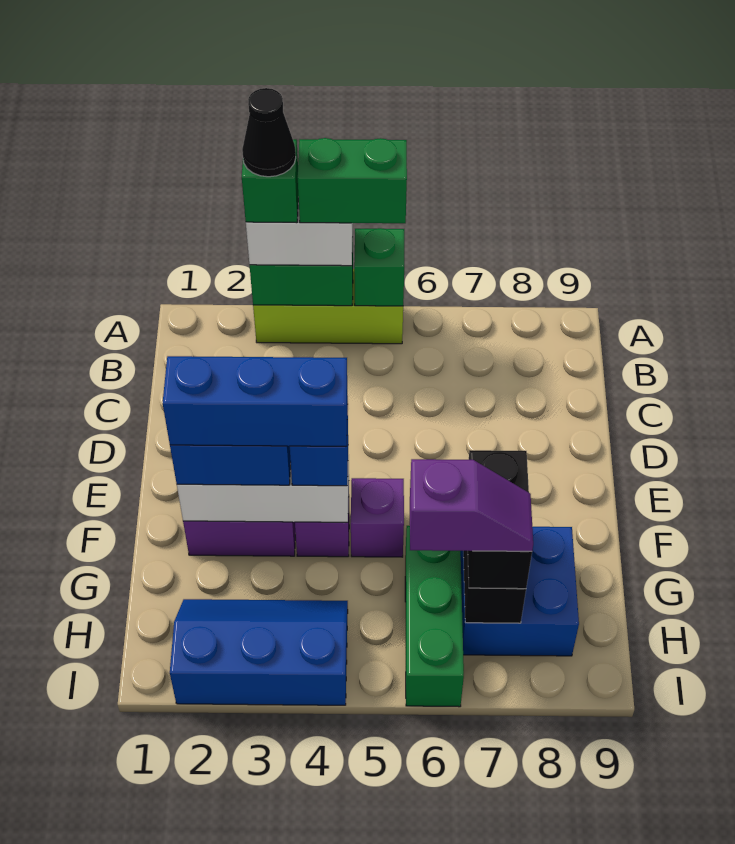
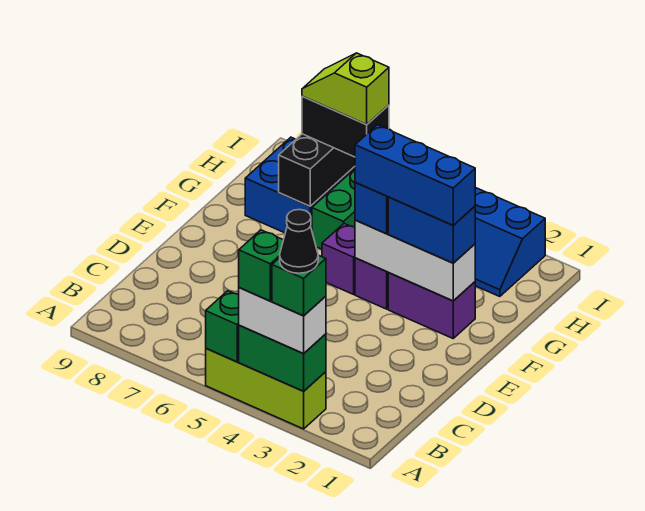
green 1x2 brick [298,138,407,223] -> green 1x1 brick [239,230,283,301]
black 1x2 brick [468,450,532,589] -> black 1x2 brick turned to [302,96,389,157]
purple 1x2 slope [410,459,533,551] -> lime 1x2 slope [302,53,389,125]

